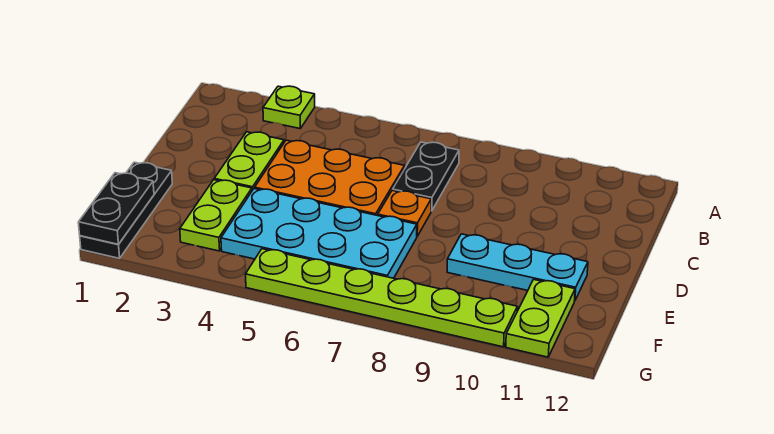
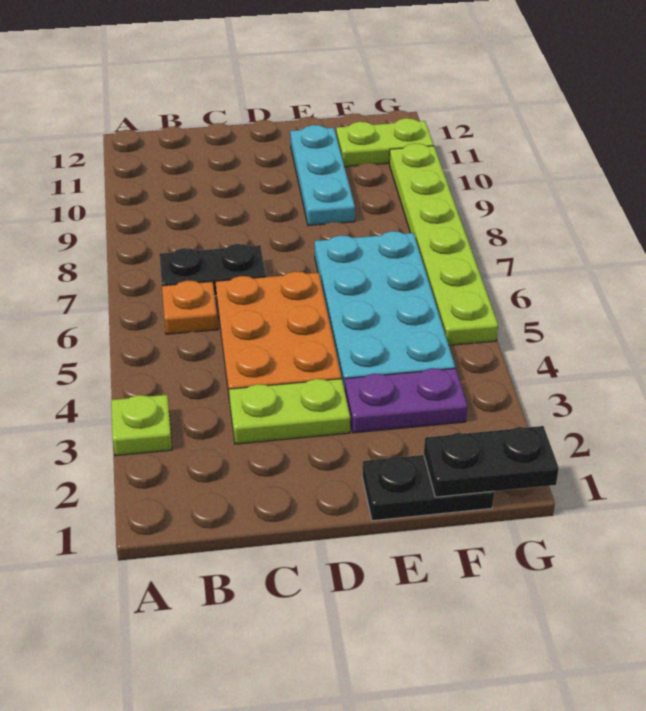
orange 1x1 plate [378,190,431,236] -> orange 1x1 plate moved to [162,280,218,334]
black 1x3 plate [80,162,172,258] -> black 1x2 plate [362,455,494,521]
lime 1x2 plate [180,180,252,251] -> purple 1x2 plate [345,368,467,433]

